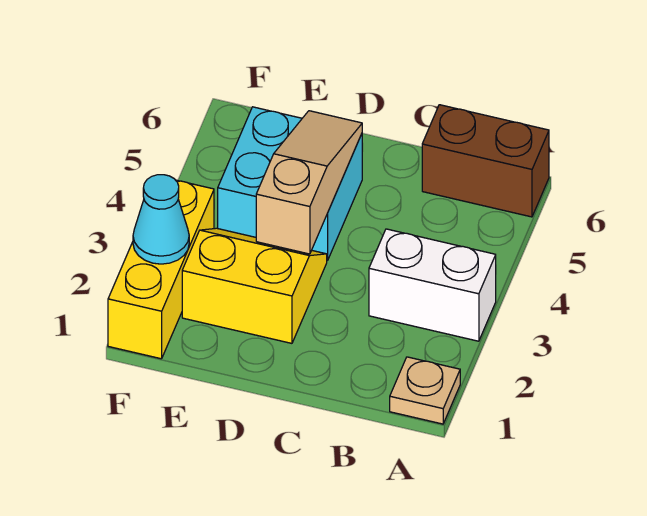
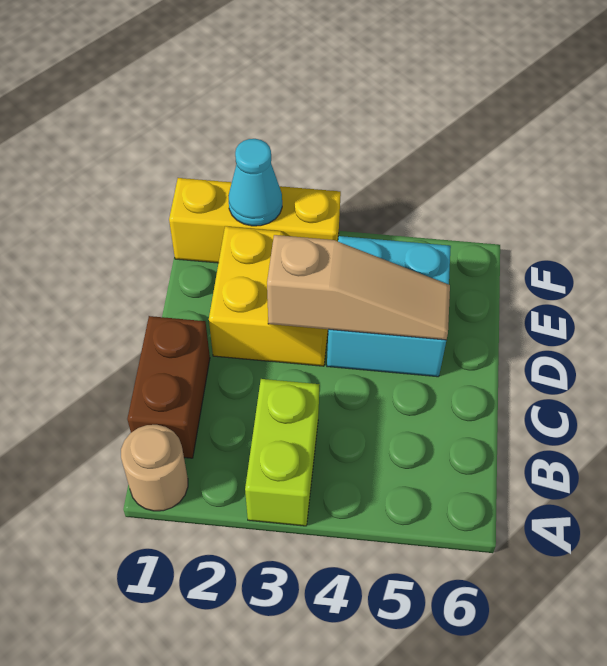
tan 1x1 plate [390,357,460,424] -> tan 1x1 round brick [121,425,188,511]
white 1x2 brick [369,229,496,341] -> lime 1x2 brick [245,379,320,526]
brown 1x2 brick [422,105,549,217] -> brown 1x2 brick moved to [127,316,210,458]

